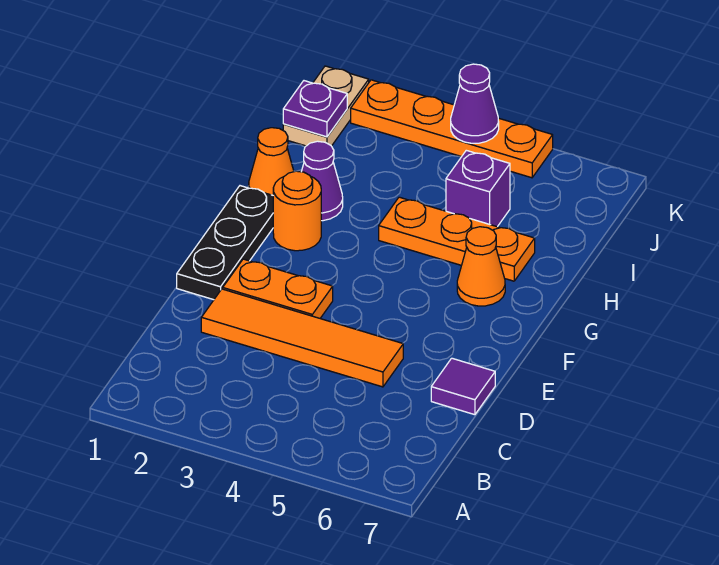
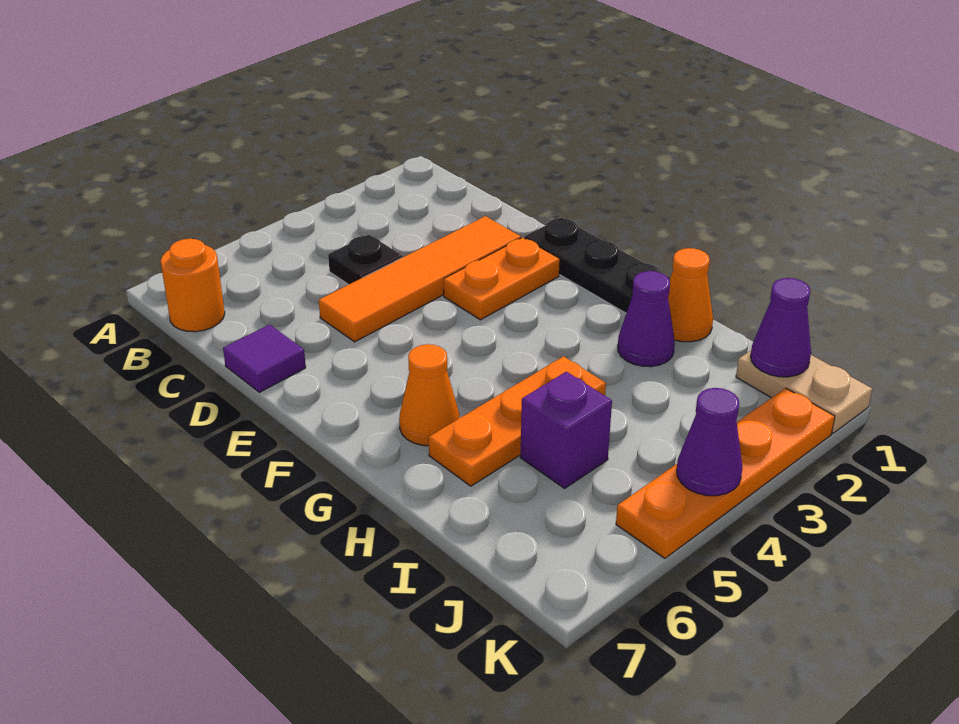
none -> black 1x1 plate [328,235,403,285]
orange 1x1 round brick [273,171,321,251] -> orange 1x1 round brick moved to [161,239,225,332]
purple 1x1 plate [283,81,347,137] -> purple 1x1 cone [751,278,811,377]

